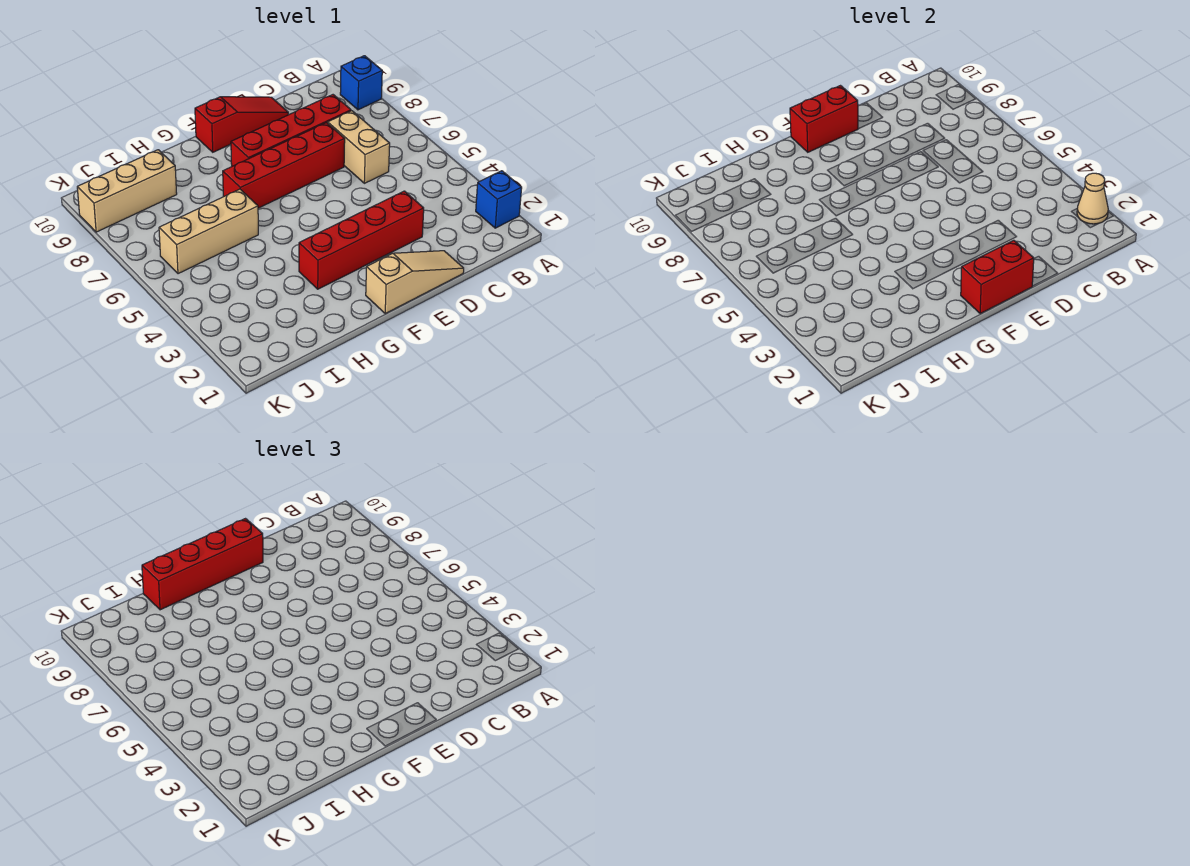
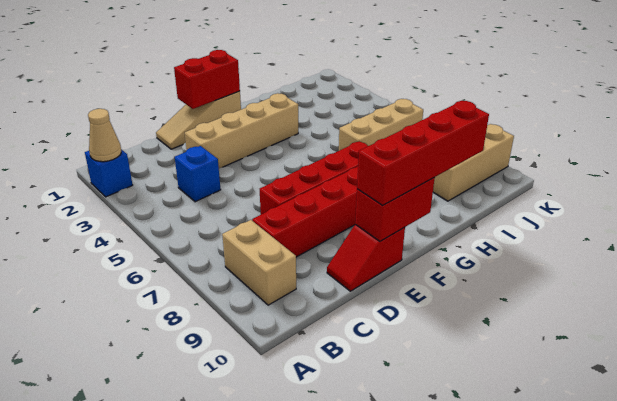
blue 1x1 brick [340,56,382,110] -> blue 1x1 brick moved to [175,146,221,202]
tan 1x2 brick [328,111,390,183] -> tan 1x2 brick moved to [222,220,296,305]
red 1x4 brick [299,191,424,289] -> tan 1x4 brick [185,93,298,168]
red 1x3 slope [195,97,288,152] -> red 1x2 slope [327,225,405,291]

